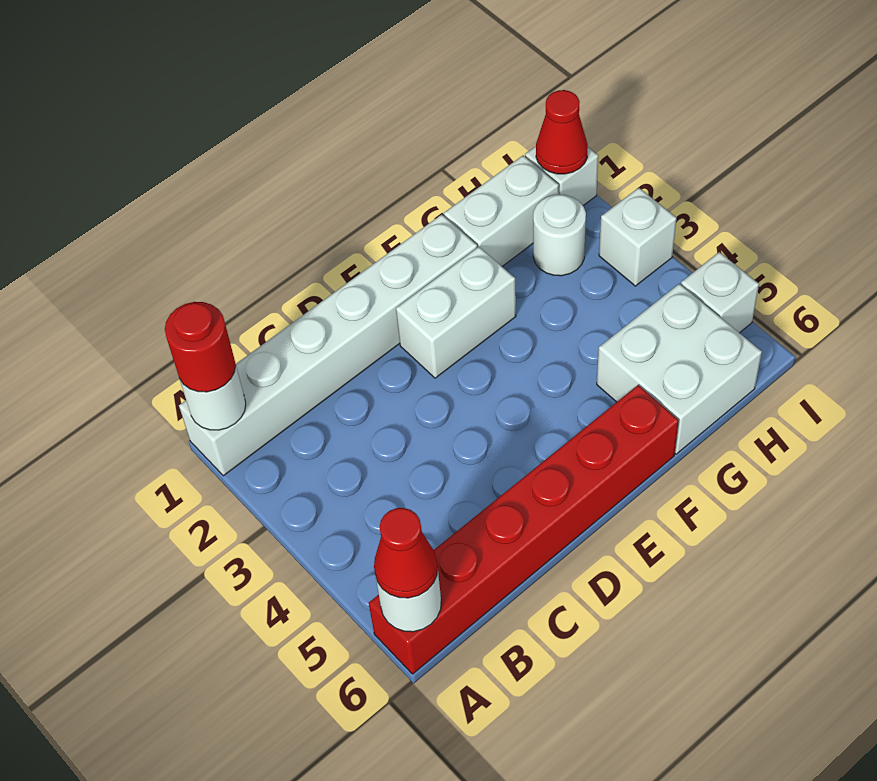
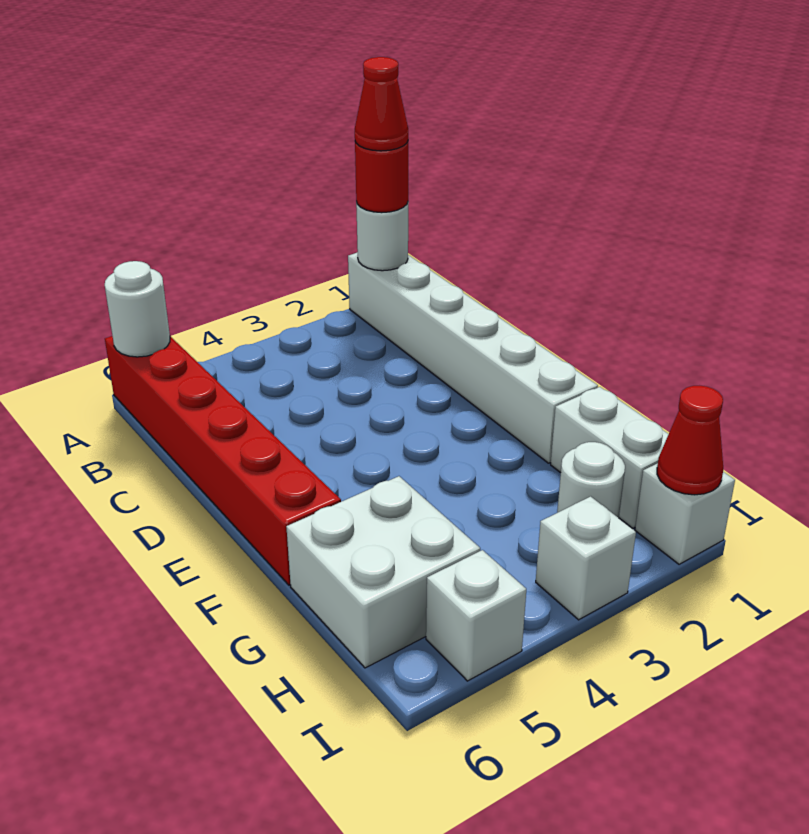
red 1x1 cone [374,508,438,598] -> red 1x1 cone moved to [355,57,408,151]
white 1x2 brick [396,247,516,378] -> none

